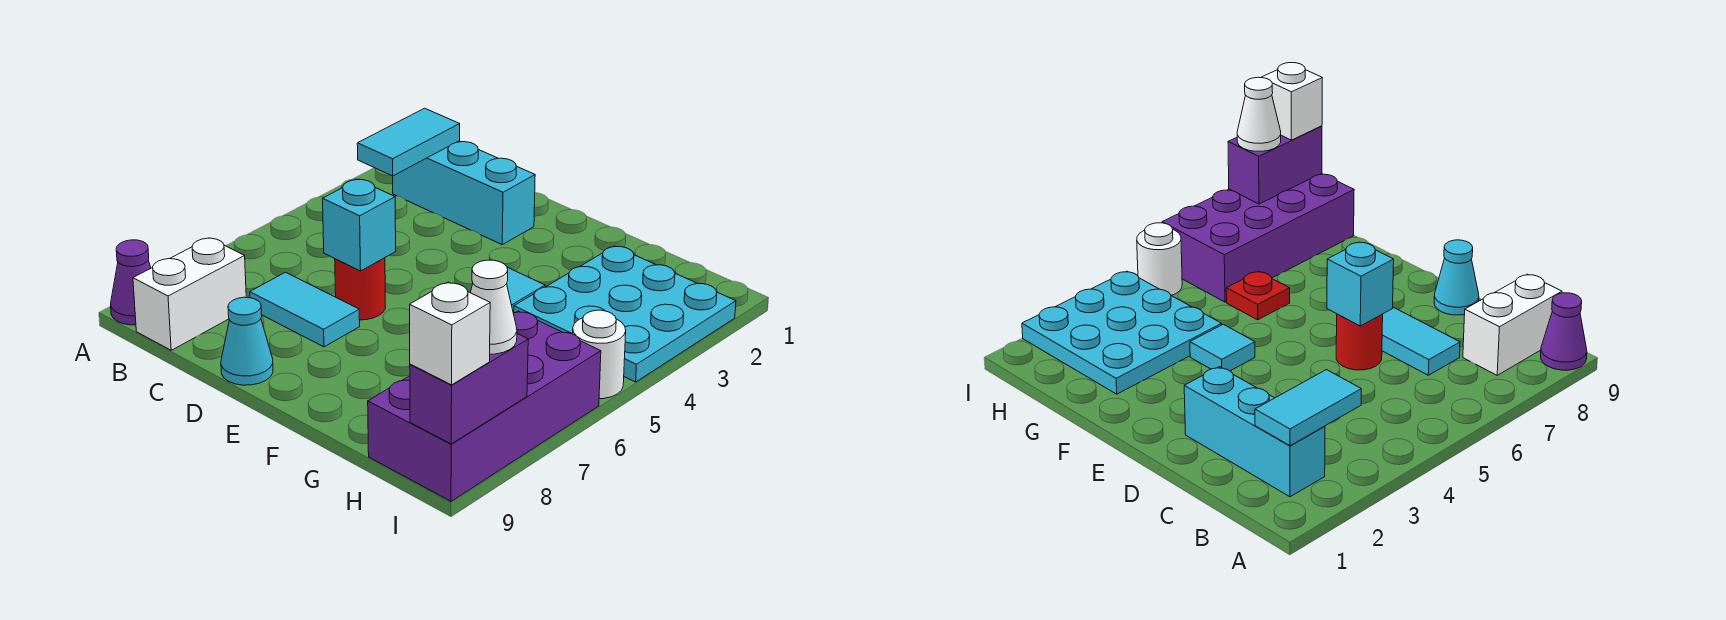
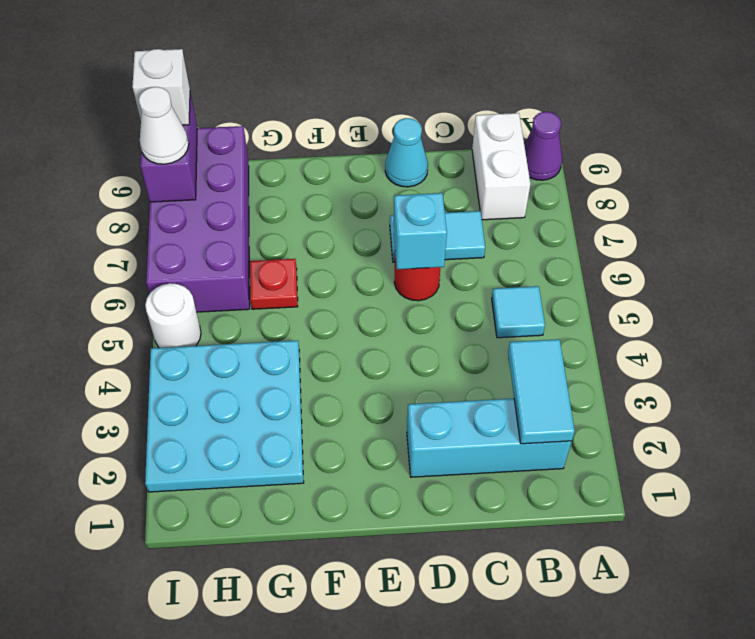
cyan 1x1 tile [507,268,545,313] -> cyan 1x1 tile moved to [492,286,545,338]

